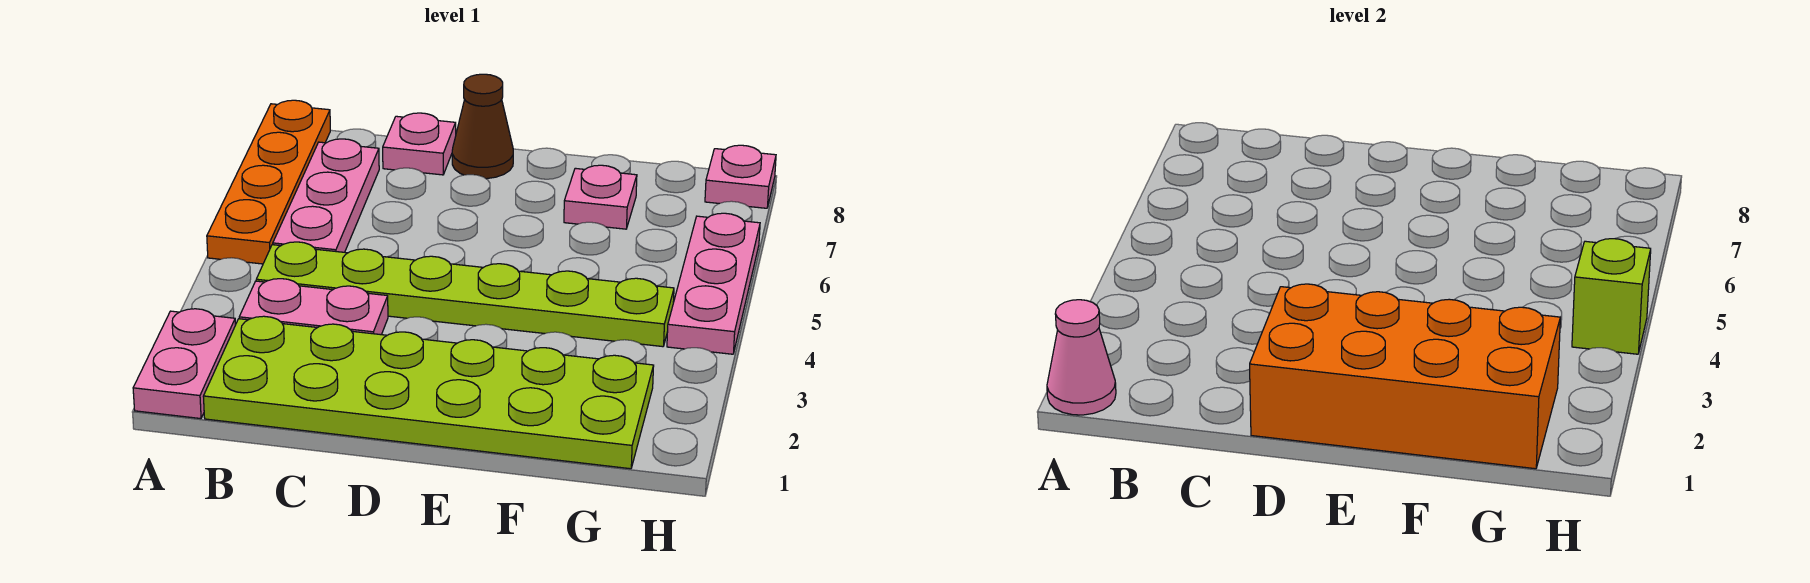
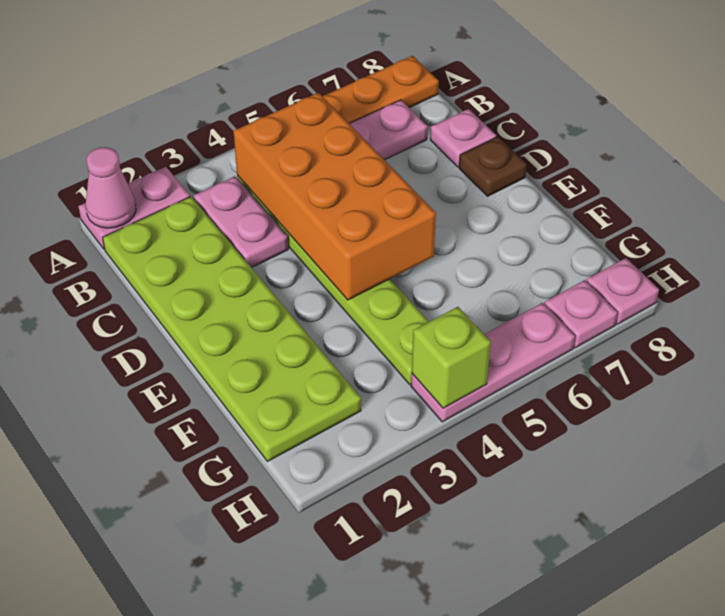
orange 2x4 brick [1250,284,1560,469] -> orange 2x4 brick moved to [233,93,436,300]
brown 1x1 cone [452,74,513,179] -> brown 1x1 plate [459,137,527,196]
pink 1x1 plate [564,165,637,229] -> pink 1x1 plate moved to [544,280,618,348]

